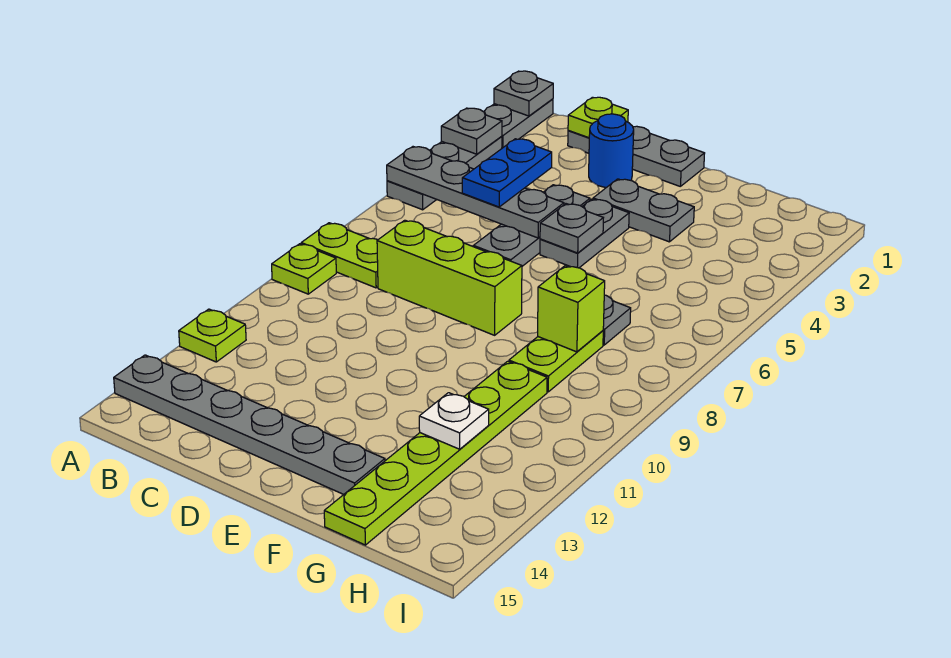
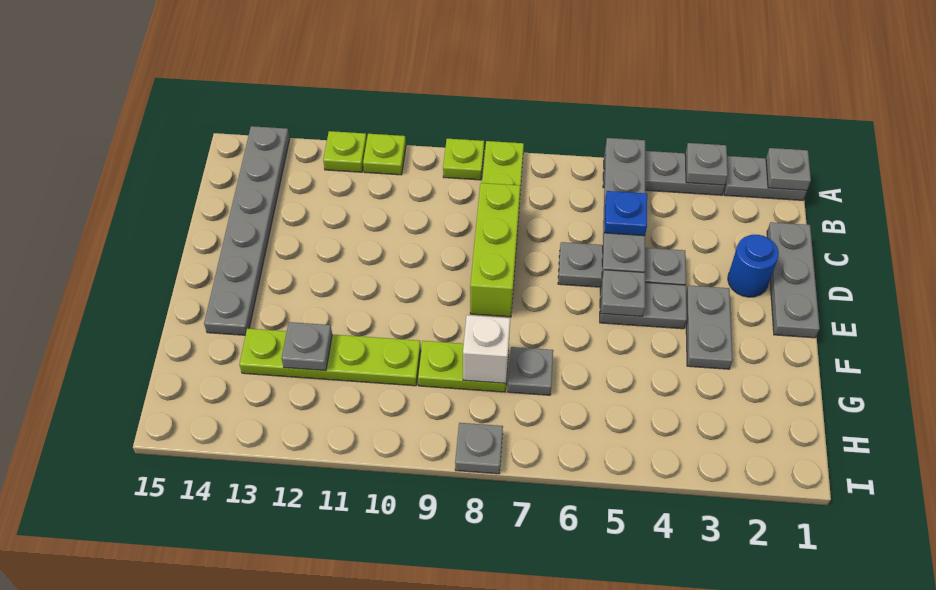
lime 1x1 plate [568,97,628,138] -> lime 1x1 plate moved to [363,134,406,175]
blue 1x2 plate [462,139,552,207] -> blue 1x1 plate [604,191,647,236]
lime 1x1 brick [538,266,605,352] -> white 1x1 brick [463,315,510,383]
lime 1x6 plate [324,361,547,545] -> lime 1x4 plate [239,329,421,386]
white 1x1 plate [419,393,489,449] -> grey 1x1 plate [282,322,332,371]
none -> grey 1x1 plate [455,423,503,474]

